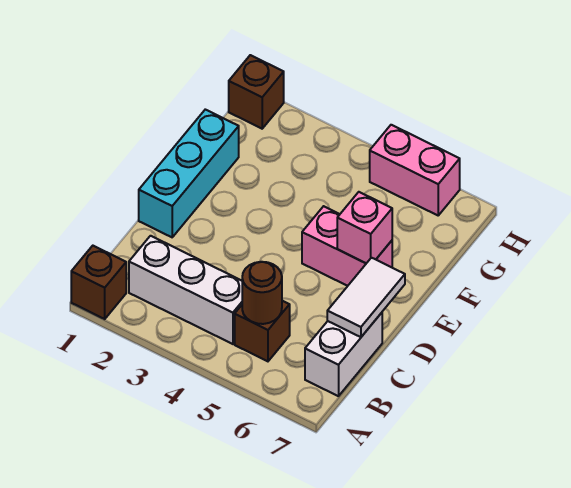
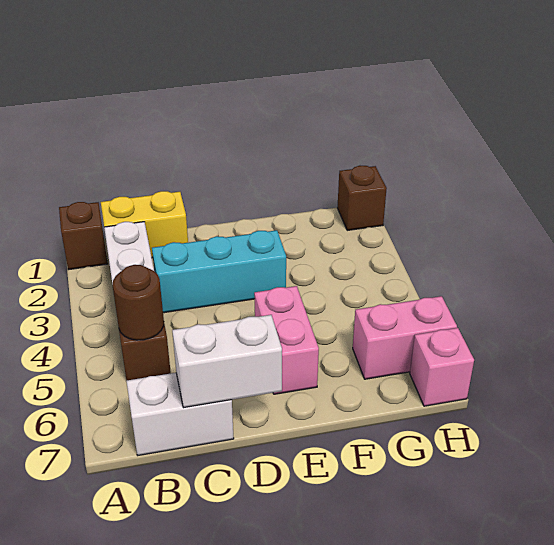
none -> yellow 1x2 brick [101,191,188,258]
white 1x2 tile [327,258,405,337] -> white 1x2 brick [172,315,282,407]
cyan 1x3 brick [139,110,239,237] -> cyan 1x3 brick moved to [152,230,286,313]
pink 1x1 brick [337,192,392,263] -> pink 1x1 brick moved to [410,328,474,406]
pink 1x2 brick [370,125,460,215] -> pink 1x2 brick turned to [353,296,457,379]

